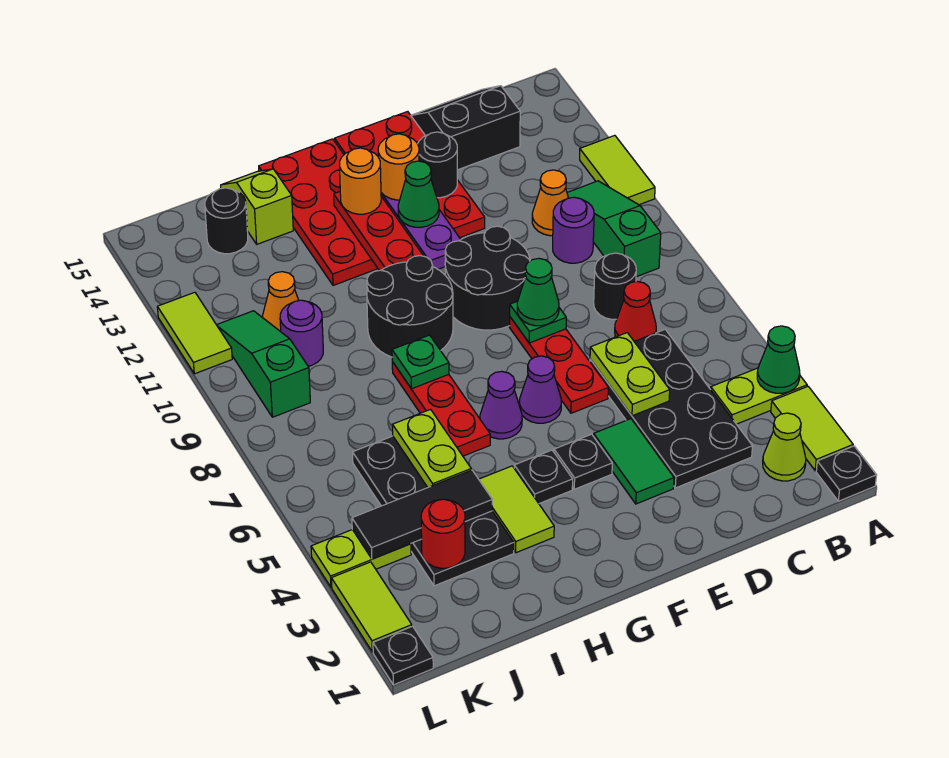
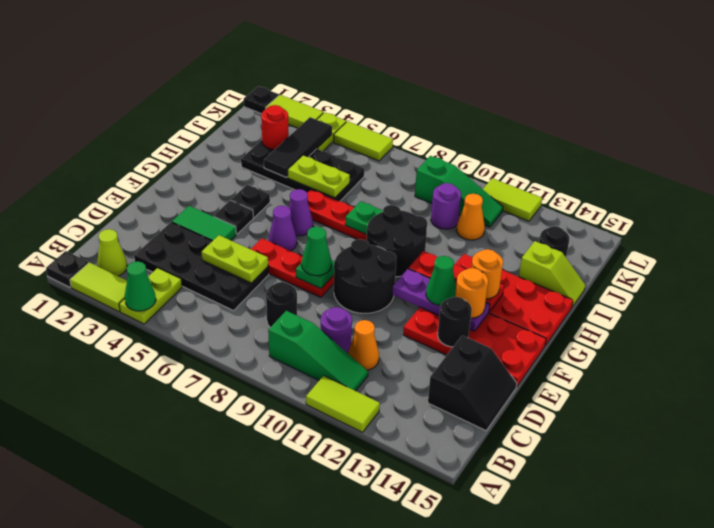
red 1x1 cone [615,281,656,341] -> none
lime 1x2 tile [479,466,554,553] -> lime 1x2 tile moved to [334,121,393,161]

